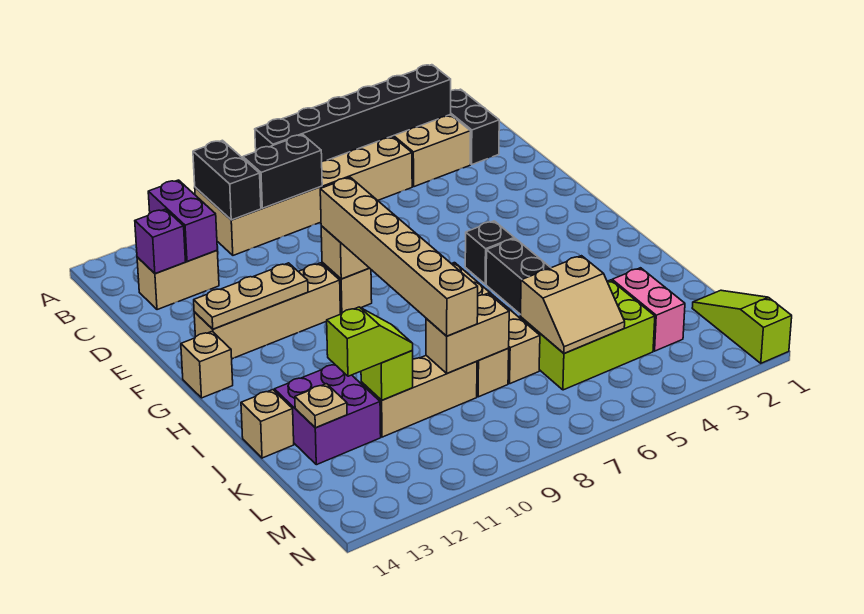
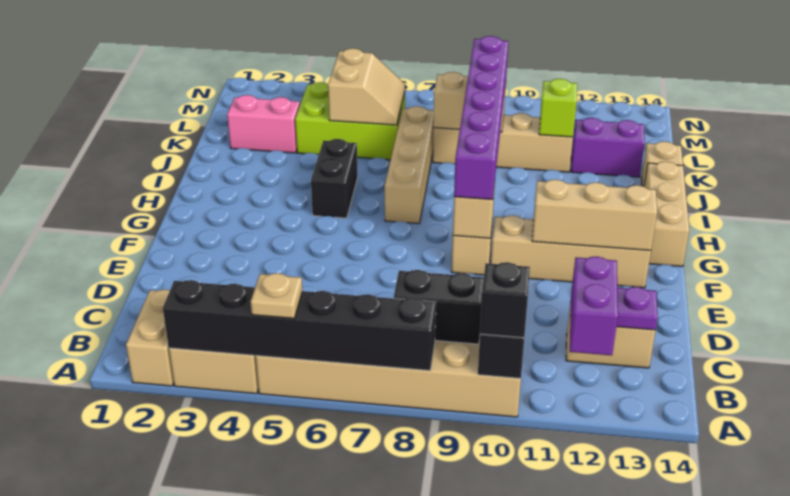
black 1x2 brick [450,89,499,164] -> tan 1x2 brick [126,290,174,386]
purple 1x1 brick [135,209,186,274] -> purple 1x1 plate [616,287,658,330]
tan 1x6 brick [320,177,478,336] -> purple 1x6 brick [454,36,508,200]
tan 1x3 plate [194,263,308,329] -> tan 1x3 brick [532,180,657,250]
black 1x1 brick [465,221,514,284] -> black 1x1 brick moved to [480,262,530,338]
tan 1x1 brick [181,332,233,398] -> tan 1x3 brick [644,161,689,266]
purple 2x2 brick [274,365,381,465] -> purple 1x2 brick [571,118,645,177]
pink 1x2 brick [612,268,685,351] -> pink 1x2 brick turned to [227,95,300,153]
tan 2x2 slope [521,256,625,354] -> tan 2x2 slope turned to [328,48,405,125]
lime 1x2 slope [327,307,413,376] -> none
tan 1x1 plate [295,384,347,428] -> tan 1x1 plate moved to [250,273,302,318]
lime 1x3 slope [692,290,792,363] -> none

